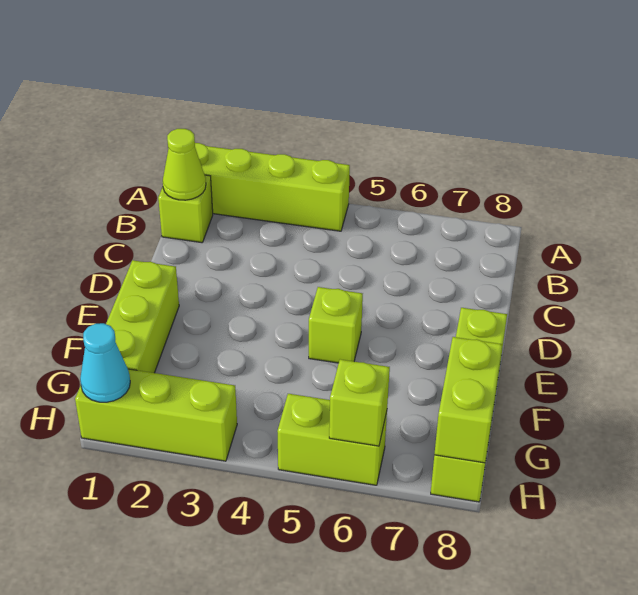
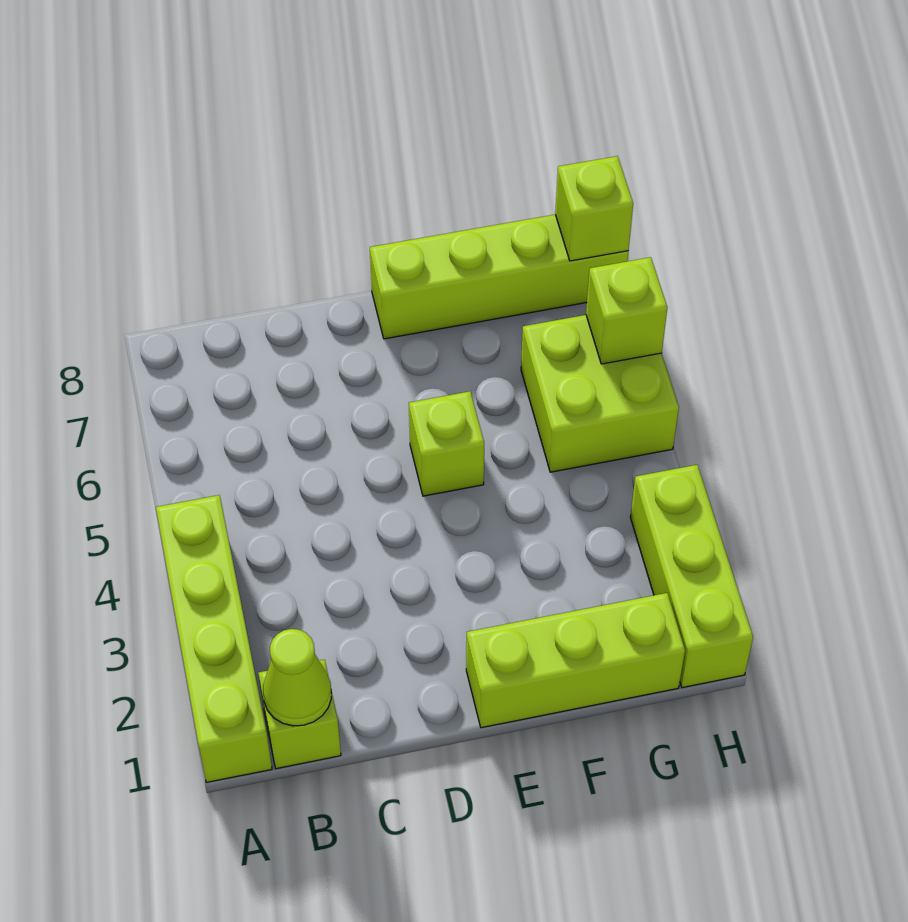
lime 1x2 brick [434,337,502,463] -> lime 1x1 brick [555,156,633,261]
cyan 1x1 cone [80,323,130,402] -> none
lime 1x2 brick [277,394,387,485] -> lime 2x2 brick [521,315,679,472]

